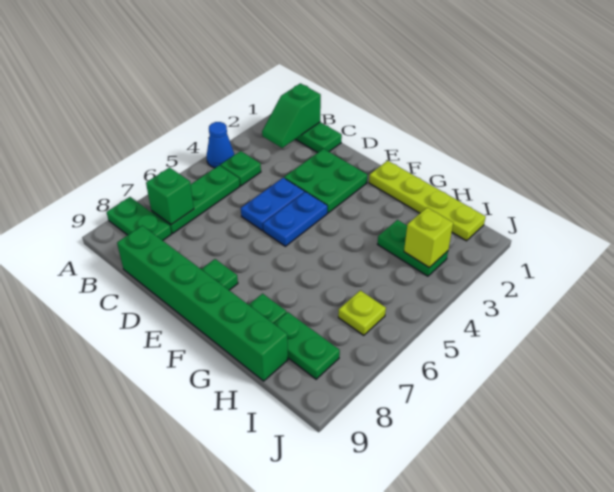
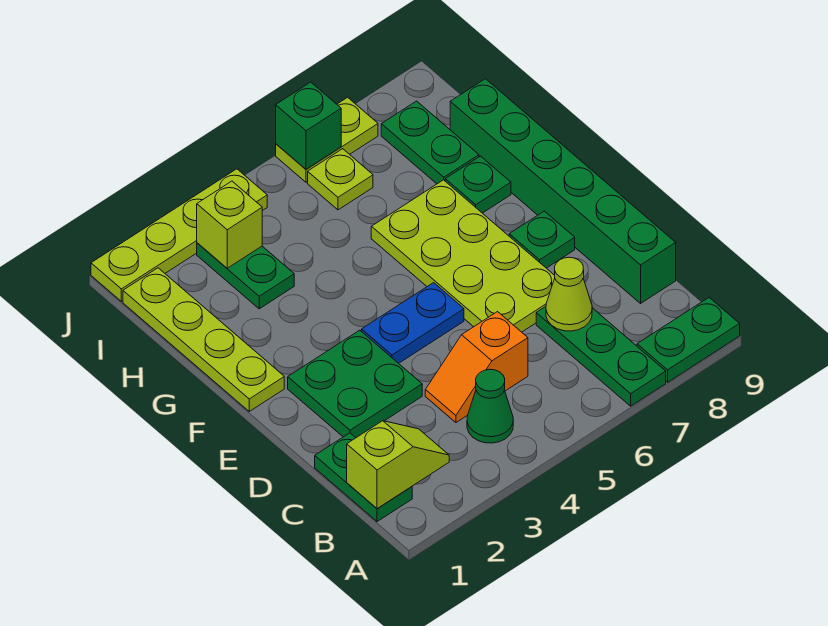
blue 1x1 cone [207,122,234,168] -> none
green 1x2 plate [107,197,171,240] -> green 1x2 plate turned to [637,298,740,382]
green 1x2 slope [262,83,321,148] -> lime 1x2 slope [347,421,449,509]
green 1x1 plate [220,151,261,186] -> green 1x1 cone [467,369,513,443]
green 1x3 plate [151,165,240,233] -> green 1x3 plate turned to [536,307,666,406]
green 1x1 brick [146,168,194,225] -> green 1x1 brick moved to [276,82,341,169]
none -> orange 1x2 slope [425,312,528,422]
none -> lime 1x1 cone [546,257,592,331]
blue 1x2 plate [241,178,304,231] -> none
none -> lime 2x4 plate [371,180,555,332]
none -> lime 1x4 plate [91,169,267,301]
none -> lime 1x2 plate [276,97,378,182]

